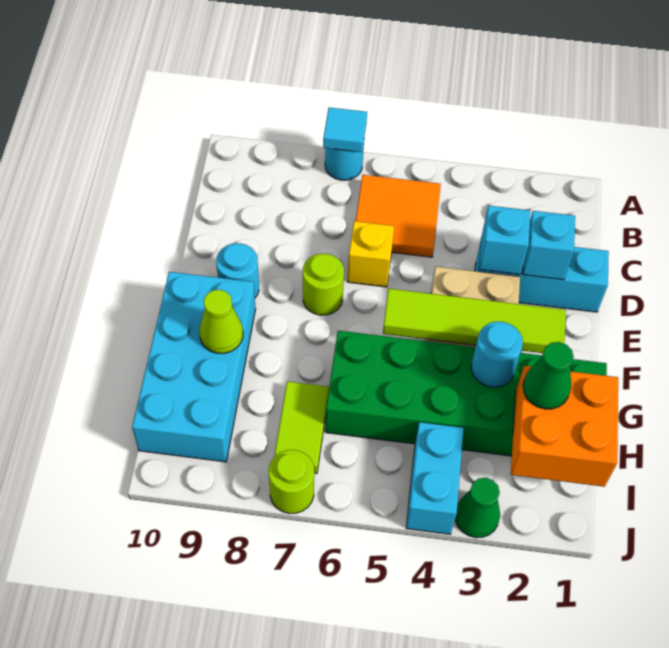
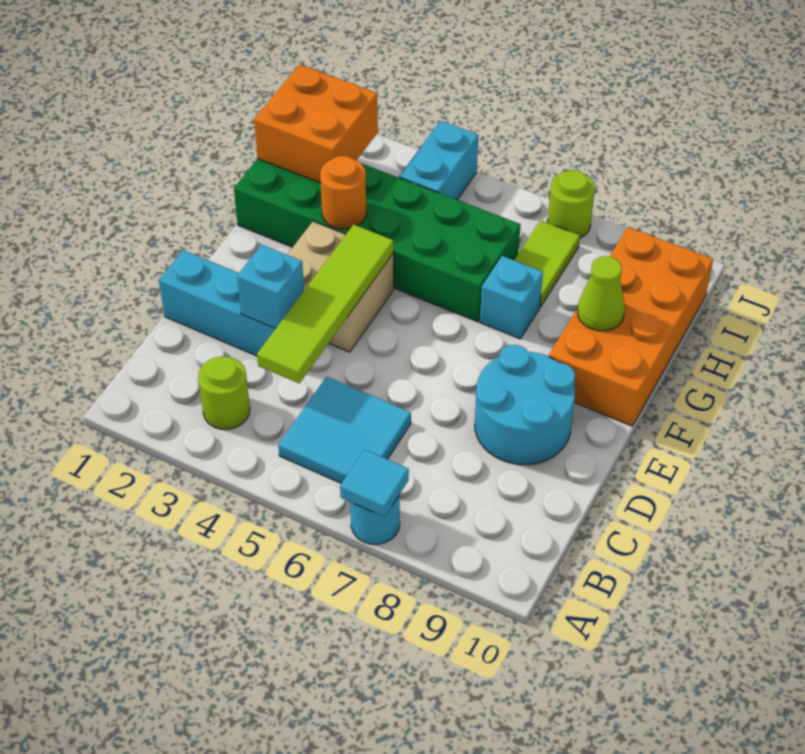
orange 2x2 tile [356,175,441,257] -> cyan 2x2 tile [278,377,411,484]
cyan 1x1 brick [523,211,575,280] -> cyan 1x1 brick moved to [480,256,543,339]
yellow 1x1 brick [347,221,394,287] -> none
lime 1x1 round brick [303,254,344,315] -> lime 1x1 round brick moved to [198,357,250,429]
cyan 1x1 round brick [216,243,259,297] -> cyan 2x2 round brick [475,345,575,465]
lime 1x4 tile [383,289,566,353] -> lime 1x4 tile turned to [257,225,394,383]
cyan 2x4 brick [132,272,256,462] -> orange 2x4 brick [549,227,713,426]
cyan 1x1 round brick [471,322,523,387] -> orange 1x1 round brick [320,156,366,229]
green 1x1 cone [523,342,574,409] -> none
green 1x1 cone [455,478,500,538] -> none

